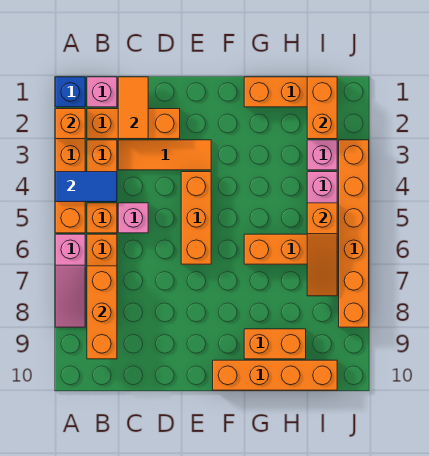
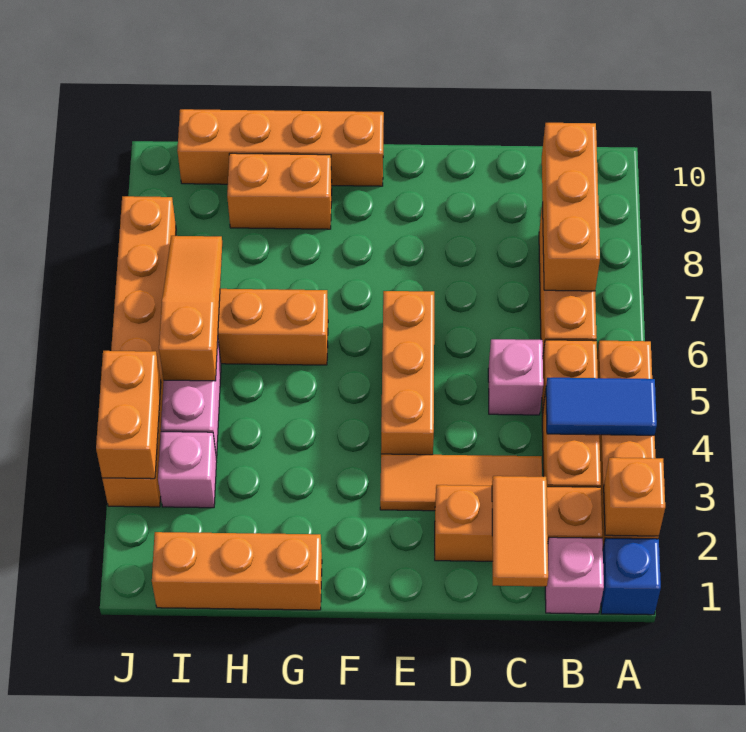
pink 1x3 slope [55,234,85,327] -> none
orange 1x2 brick [307,77,337,139] -> orange 1x2 brick moved to [96,351,161,479]

